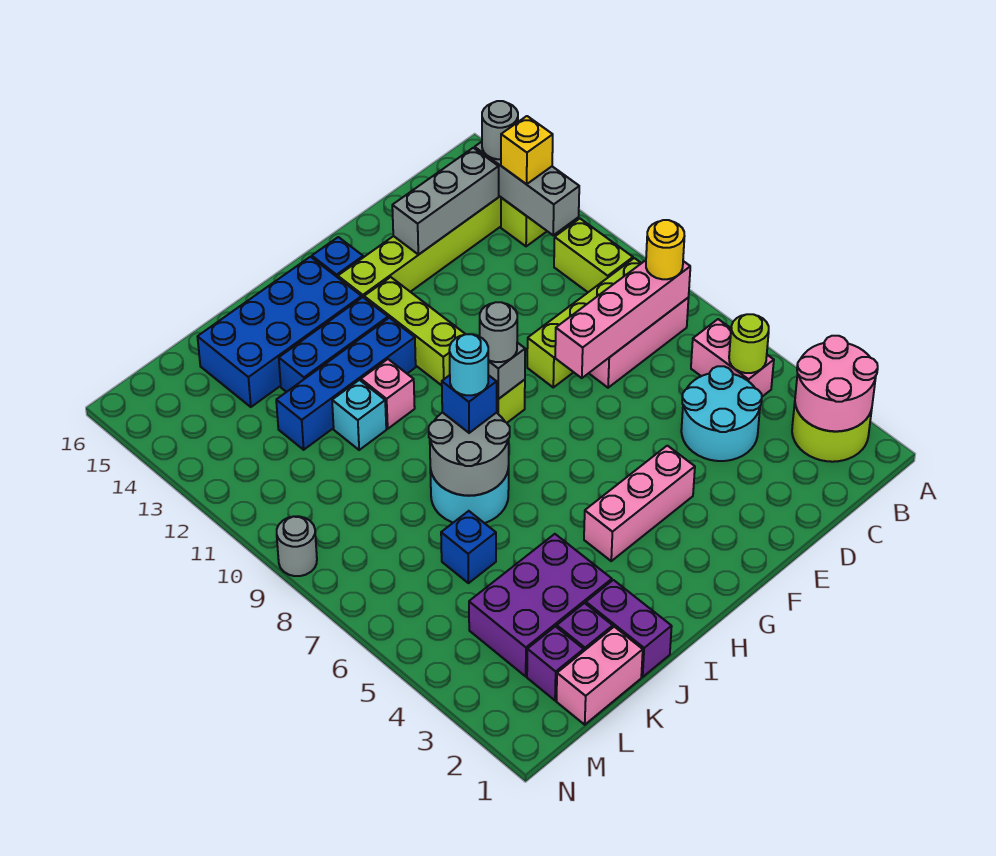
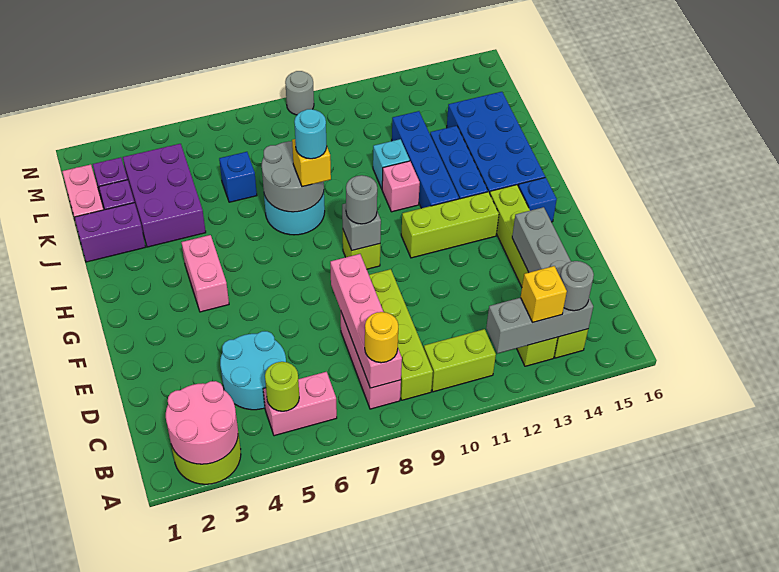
pink 1x3 brick [584,446,695,561] -> pink 1x2 brick [181,235,229,312]
blue 1x1 brick [442,375,497,433] -> yellow 1x1 brick [292,139,331,187]

